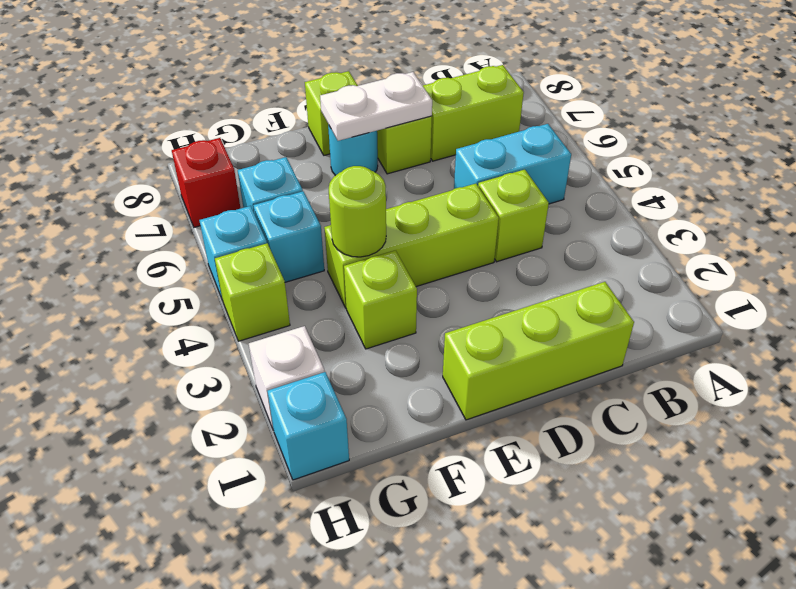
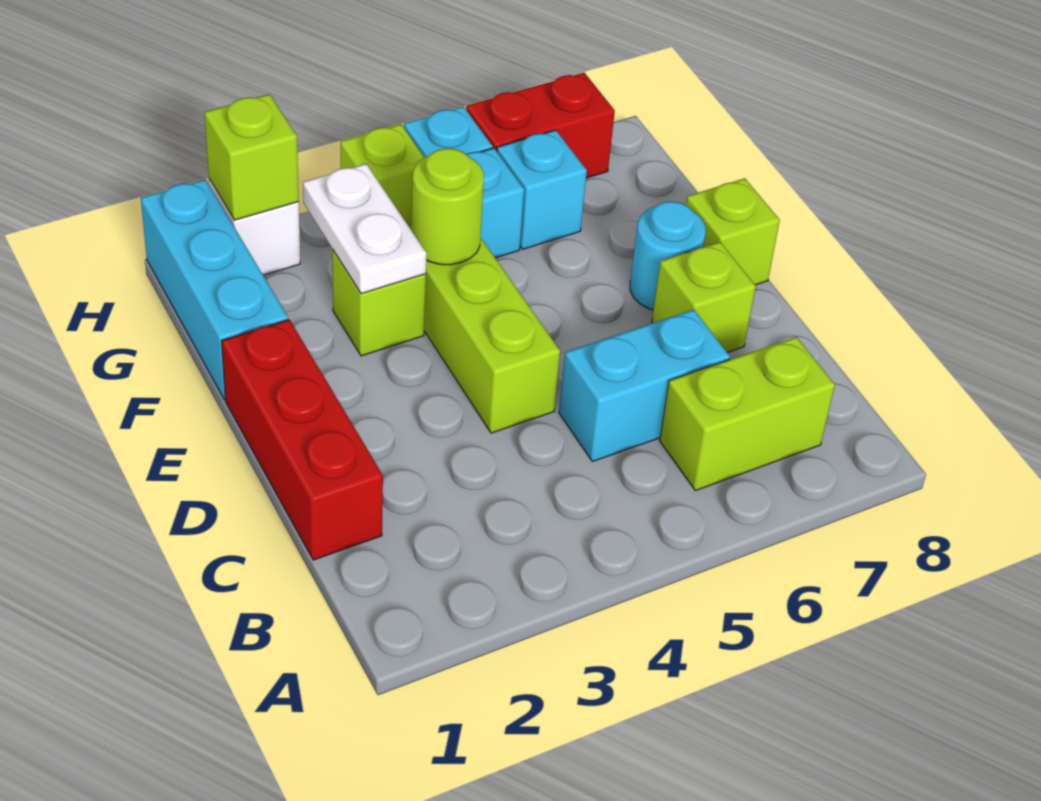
cyan 1x2 brick [454,124,571,204] -> cyan 1x2 brick turned to [559,310,730,462]
lime 1x2 brick [423,65,524,161] -> lime 1x2 brick turned to [660,337,835,491]
lime 1x3 brick [443,282,634,420] -> red 1x3 brick [222,320,383,560]
lime 1x1 brick [478,170,549,262] -> lime 1x1 brick moved to [204,94,299,220]
white 1x2 plate [320,72,432,141] -> white 1x2 plate moved to [303,164,427,294]
cyan 1x1 brick [268,372,349,480] -> cyan 1x3 brick [141,179,288,400]
red 1x1 brick [172,138,241,227] -> red 1x2 brick [466,73,615,178]

